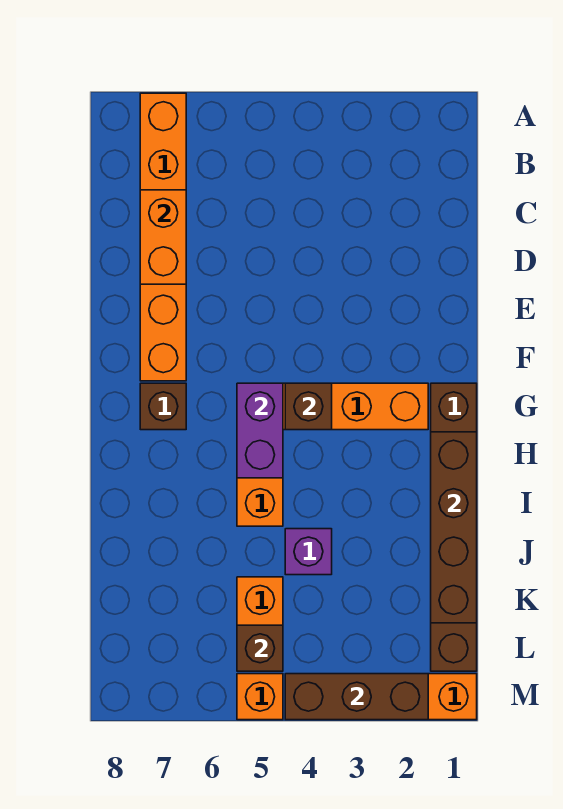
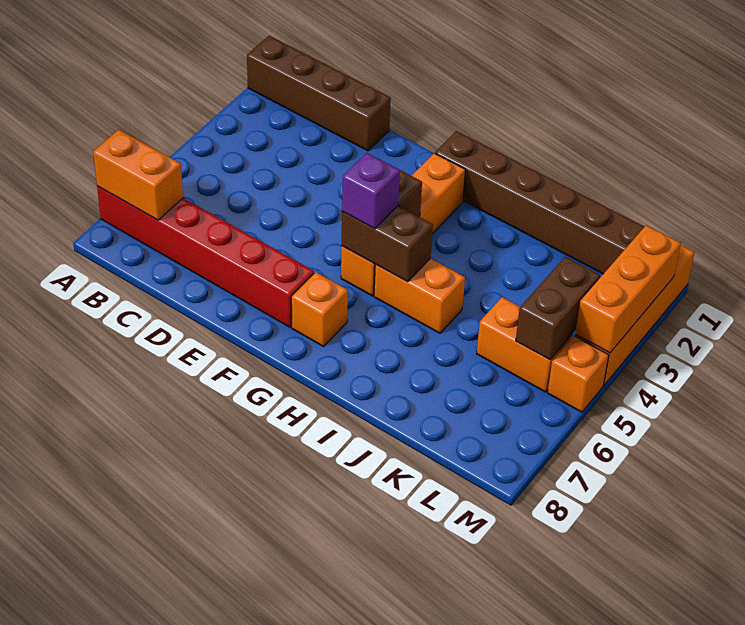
orange 1x6 brick [140,93,186,381] -> red 1x6 brick [97,186,314,327]
orange 1x2 brick [140,190,186,284] -> orange 1x2 brick moved to [93,130,183,220]
purple 1x2 brick [237,383,283,478] -> brown 1x2 brick [342,206,433,282]
brown 1x1 brick [140,383,186,430] -> orange 1x1 brick [291,272,348,346]
brown 1x4 brick [431,432,477,623] -> brown 1x4 brick moved to [247,36,391,151]
purple 1x1 brick [285,529,332,575] -> purple 1x1 brick moved to [342,153,400,229]
brown 1x1 brick [237,625,283,671] -> brown 1x2 brick [516,257,600,360]
brown 1x3 brick [285,674,428,720] -> orange 1x3 brick [575,225,681,353]

